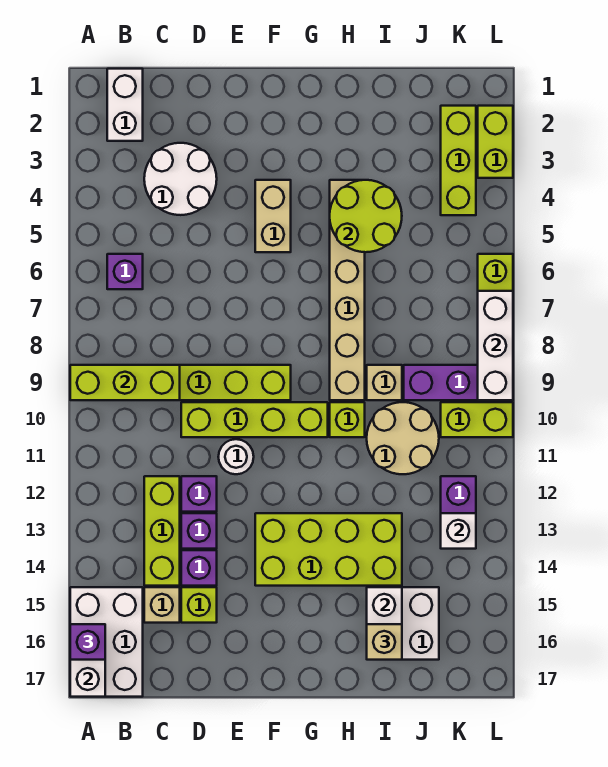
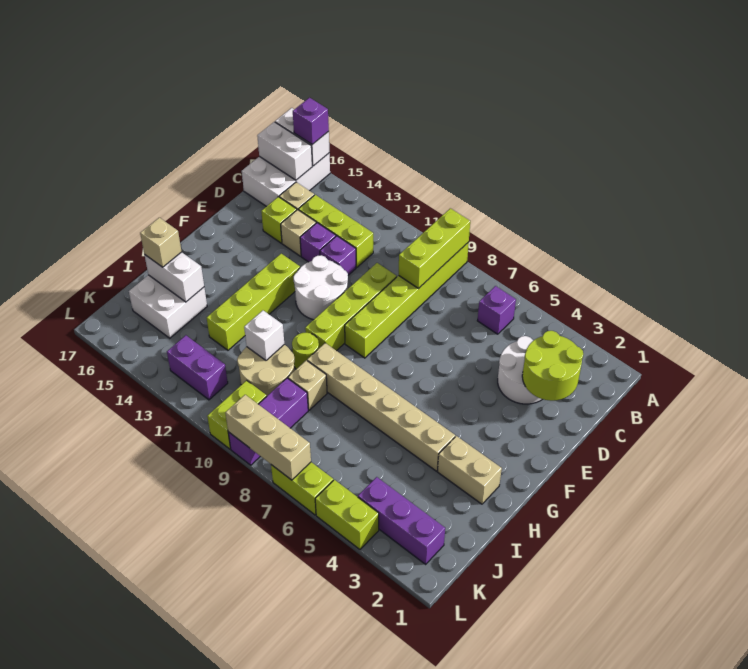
white 2x3 brick [70,587,143,697] -> white 2x3 brick turned to [242,153,330,207]
white 1x2 brick [107,69,143,141] -> white 1x2 brick moved to [257,122,312,180]
purple 1x1 brick [181,550,217,586] -> tan 1x1 brick [281,210,316,256]
white 1x1 round brick [218,439,254,474] -> white 2x2 round brick [294,255,348,320]
tan 1x2 brick [255,180,291,252] -> tan 1x2 brick moved to [438,436,502,504]
lime 2x4 brick [255,513,402,586] -> lime 1x4 brick [207,254,300,350]
lime 2x2 round brick [330,180,402,252] -> lime 2x2 round brick moved to [522,331,583,401]
lime 1x1 brick [330,402,365,437] -> lime 1x1 round brick [292,333,319,369]
lime 1x3 brick [441,106,476,215] -> purple 1x3 brick [358,477,445,564]
white 1x1 brick [441,513,476,549] -> white 1x1 brick moved to [244,311,284,360]
lime 1x2 brick [478,106,513,178] -> lime 1x2 brick moved to [315,480,379,549]
white 1x3 brick [478,291,513,400] -> tan 1x3 brick [226,395,311,480]

